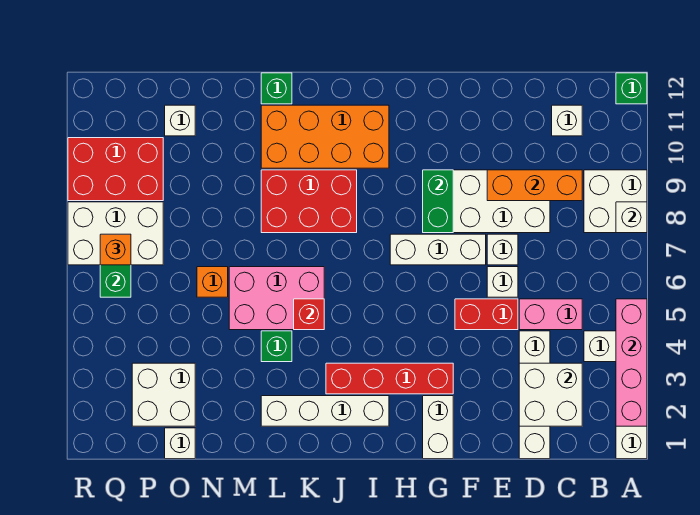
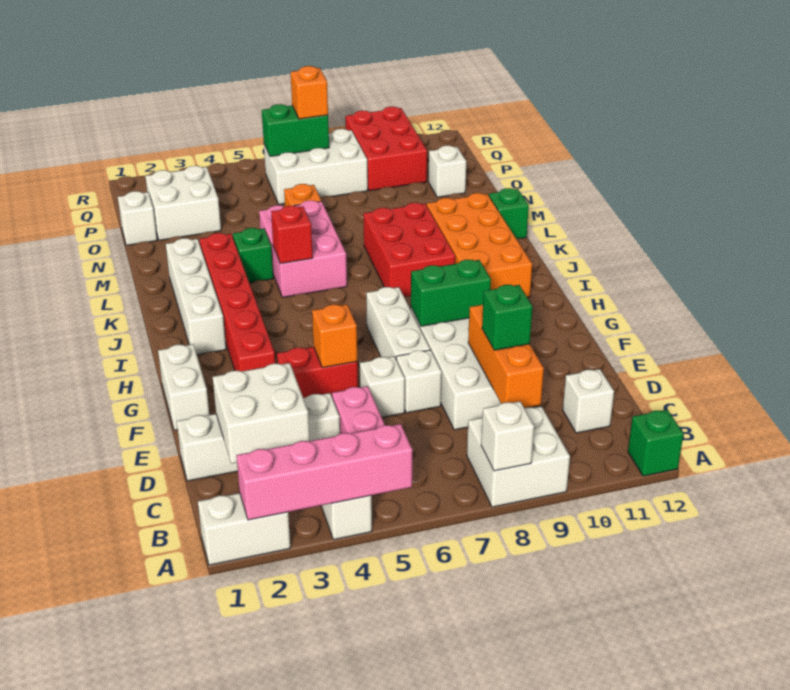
none -> green 1x1 brick [482,285,532,350]
red 1x2 brick [455,299,518,330] -> red 1x2 brick turned to [277,347,358,398]
none -> orange 1x1 brick [312,304,357,368]
white 1x2 brick [423,396,453,459] -> white 1x2 brick turned to [158,344,209,430]
red 1x4 brick [326,363,453,394] -> red 1x6 brick [199,233,275,371]
white 2x3 brick [68,202,163,265] -> white 2x3 brick turned to [264,129,368,204]

